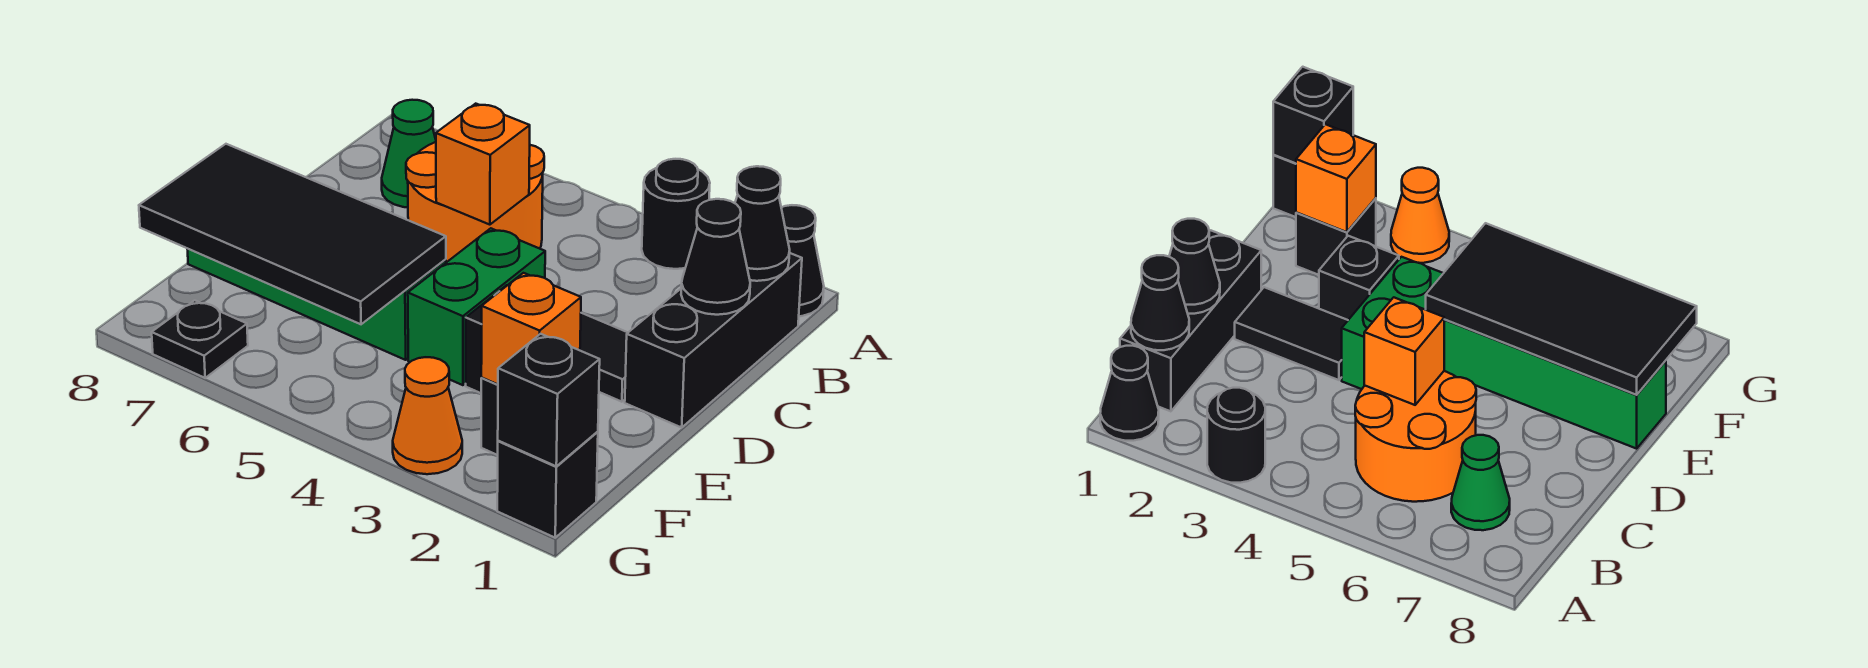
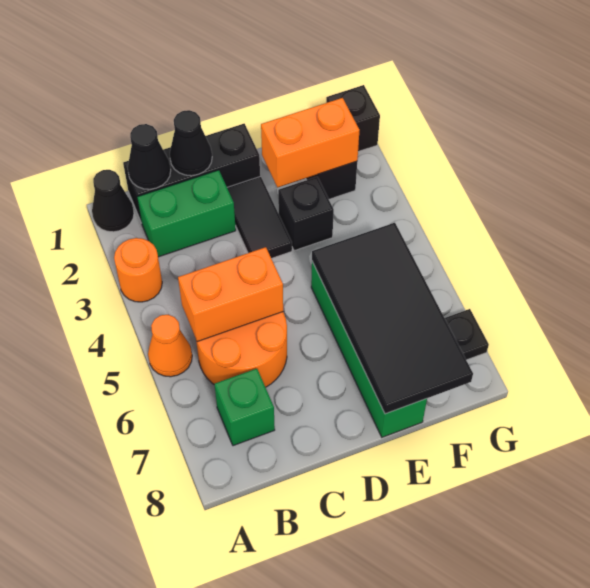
black 1x1 round brick [642,159,710,269] -> orange 1x1 round brick [114,238,162,302]
green 1x1 cone [382,100,436,207] -> green 1x1 brick [214,369,275,446]
orange 1x1 brick [436,104,530,225] -> orange 1x2 brick [178,247,283,342]
green 1x2 brick [408,228,545,385] -> green 1x2 brick moved to [137,170,236,257]
orange 1x1 brick [481,273,581,384] -> orange 1x2 brick [261,98,359,188]
black 1x1 brick [498,334,600,466] -> none
orange 1x1 cone [393,357,462,474] -> orange 1x1 cone moved to [148,315,192,377]

